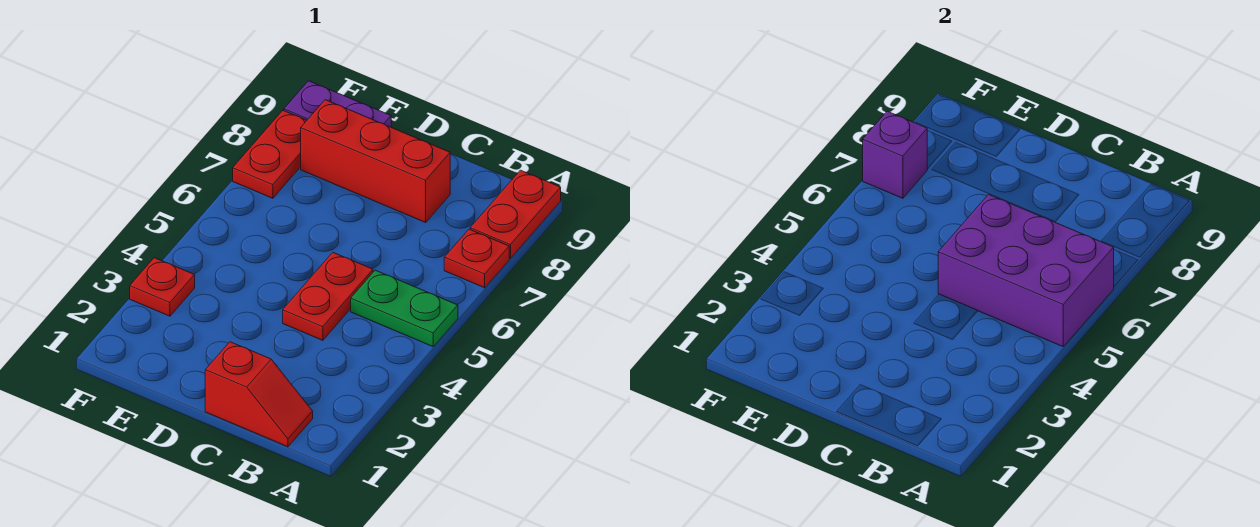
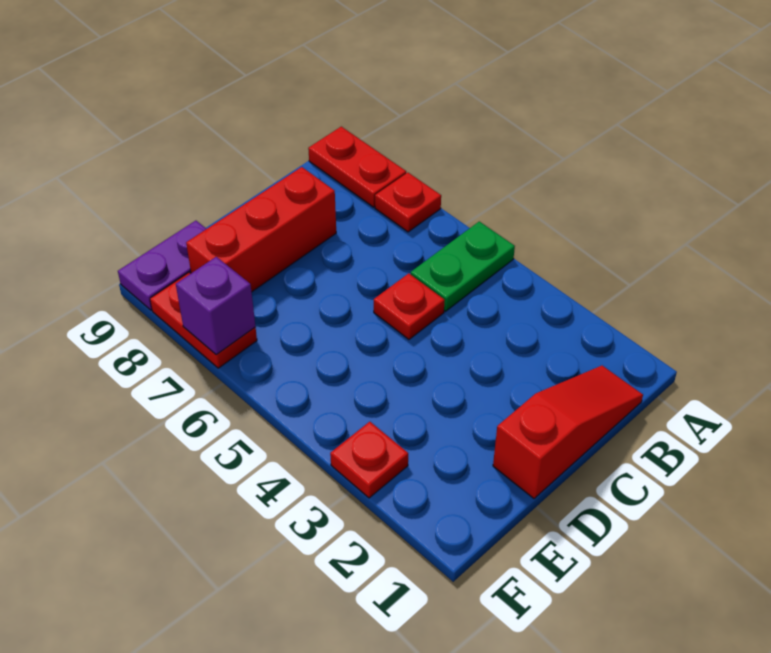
purple 2x3 brick [938,194,1114,347] -> none
red 1x2 slope [205,342,313,447] -> red 1x3 slope [493,366,643,499]
red 1x2 plate [283,253,373,340] -> red 1x1 plate [374,273,445,339]

